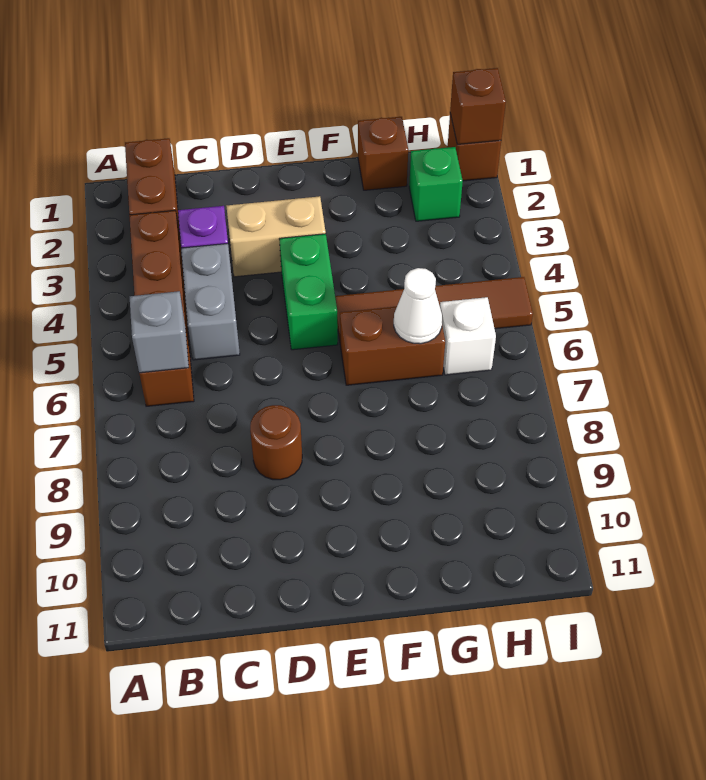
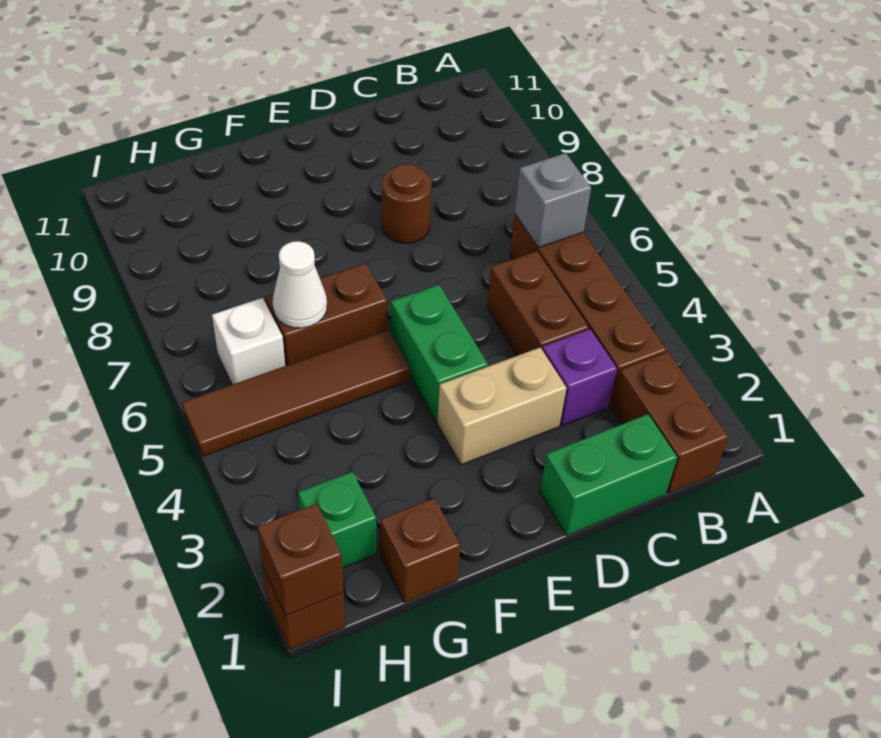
none -> green 1x2 brick [540,414,677,535]
grey 1x2 brick [181,243,240,360] -> brown 1x2 brick [487,251,589,356]

